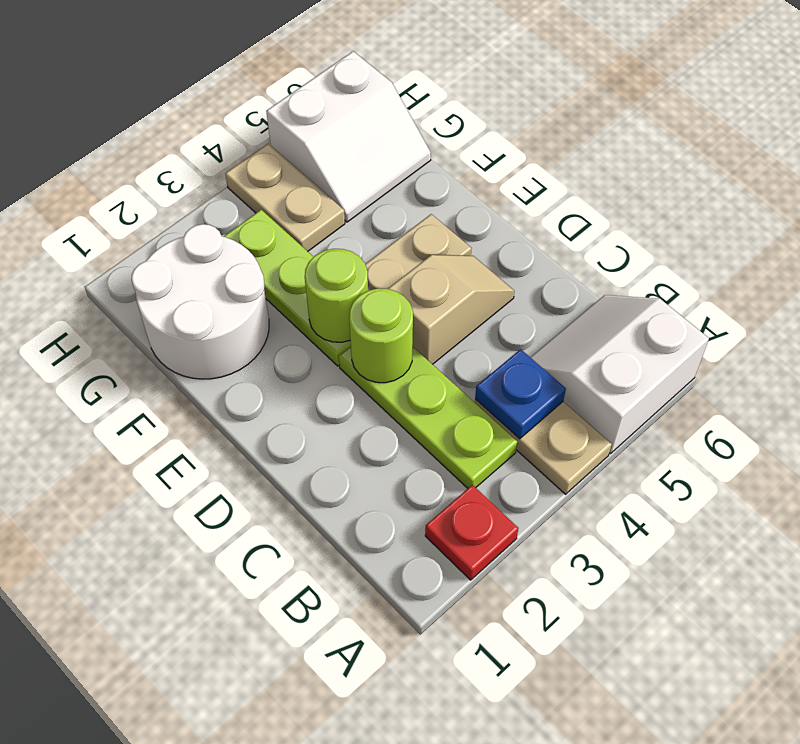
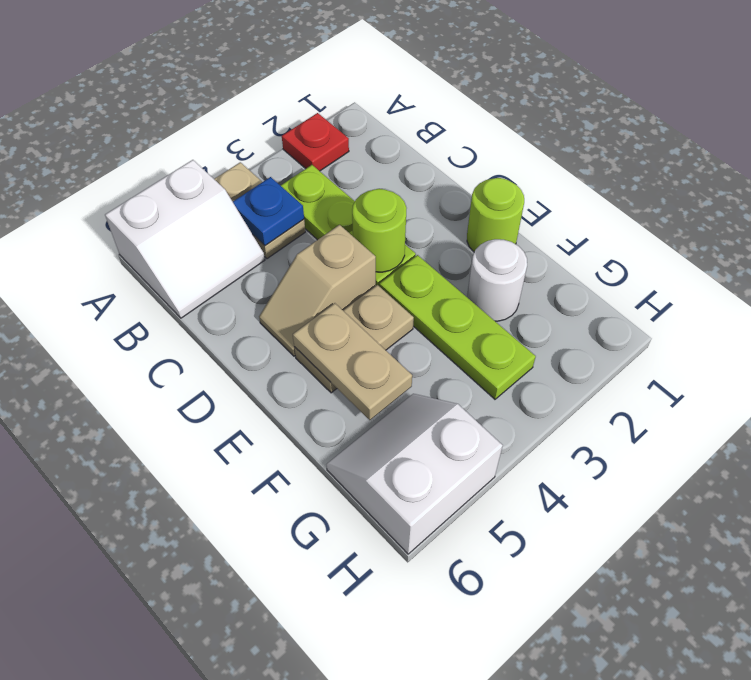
lime 1x1 round brick [305,249,368,342] -> lime 1x1 round brick moved to [467,178,524,252]
white 2x2 round brick [131,224,269,379] -> white 1x1 round brick [467,239,527,321]
tan 1x2 plate [225,144,345,251] -> tan 1x2 plate moved to [293,303,412,420]

